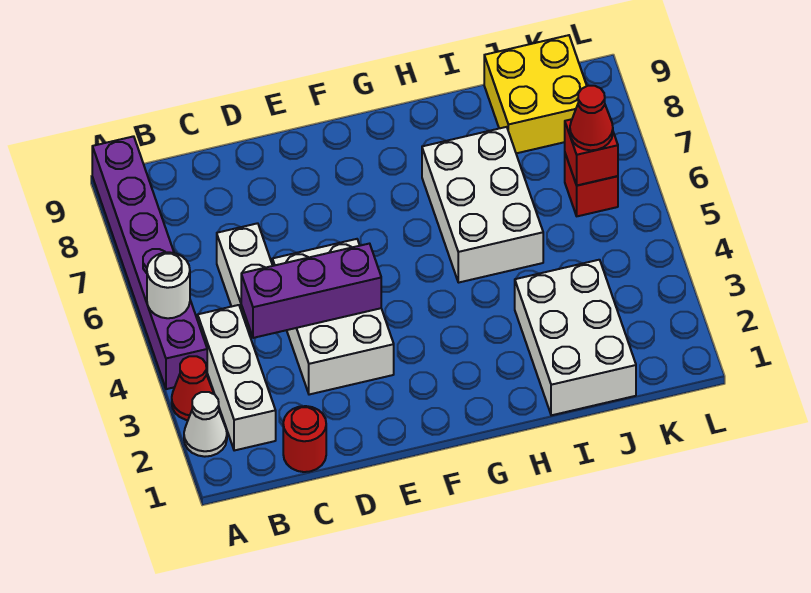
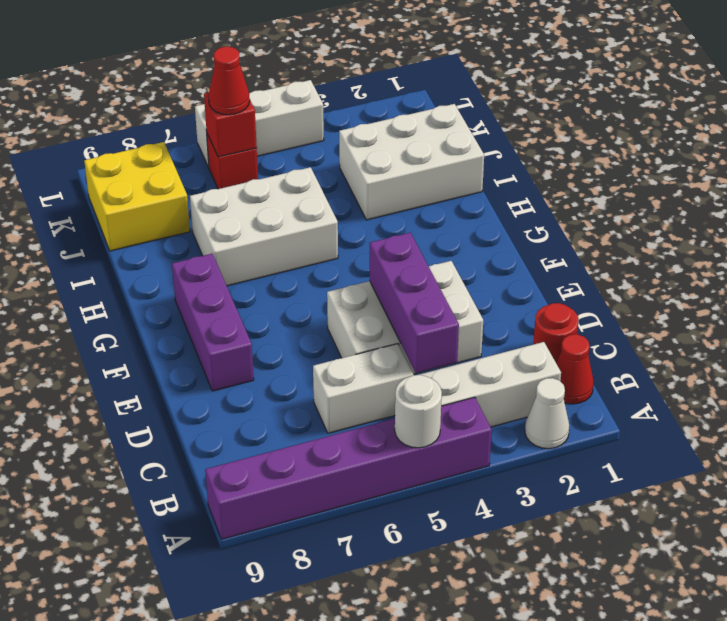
red 1x1 cone [172,356,214,420] -> red 1x1 cone moved to [556,334,594,404]
none -> purple 1x3 brick [172,254,254,391]
none -> white 1x3 brick [195,80,324,167]

